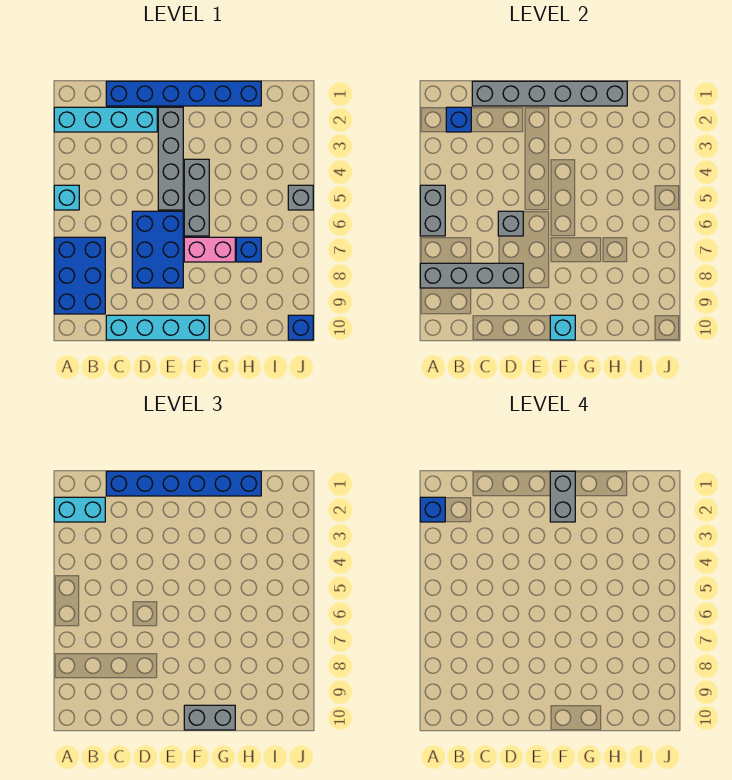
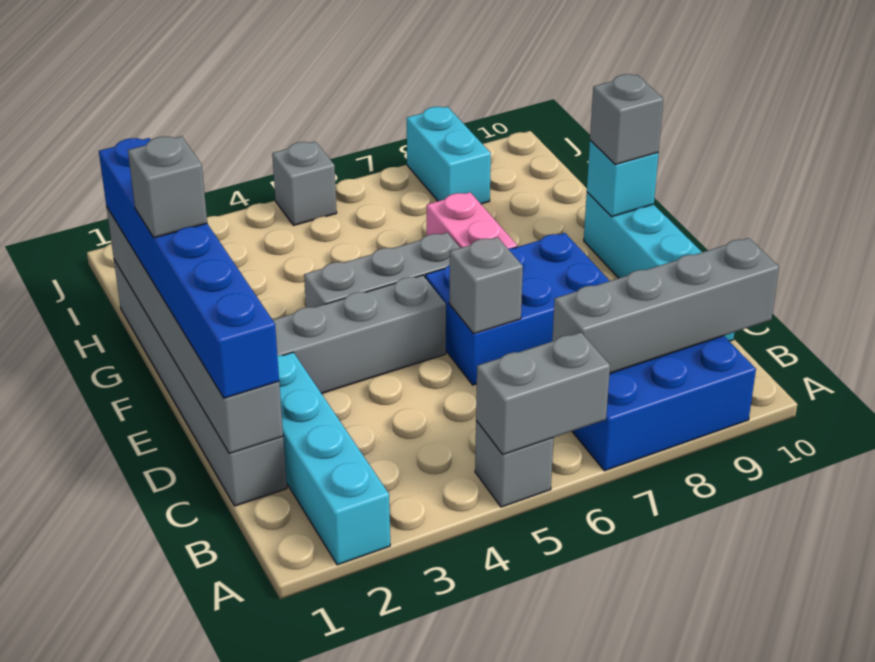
cyan 1x2 brick [54,497,105,522] -> cyan 1x2 brick moved to [407,107,491,204]
blue 1x1 brick [420,497,445,522] -> none
cyan 1x1 brick [54,185,79,210] -> grey 1x1 brick [475,421,554,507]
grey 1x4 brick [420,263,523,288] -> grey 1x4 brick turned to [552,238,779,373]
blue 1x1 brick [446,107,471,132] -> none
blue 1x6 brick [106,81,261,106] -> grey 1x6 brick [114,260,287,506]
grey 1x2 brick [550,471,575,522] -> grey 1x1 brick [128,136,207,238]
grey 1x2 brick [184,705,235,730] -> grey 1x1 brick [590,74,663,165]
blue 1x1 brick [236,237,261,262] -> none
blue 1x1 brick [288,315,313,340] -> none

